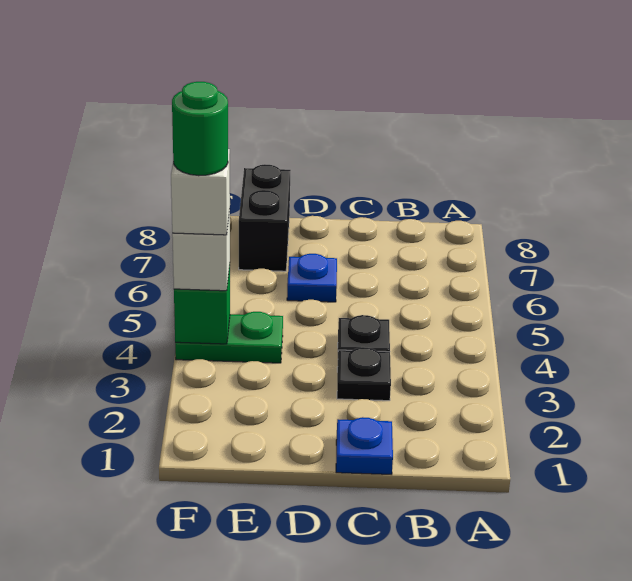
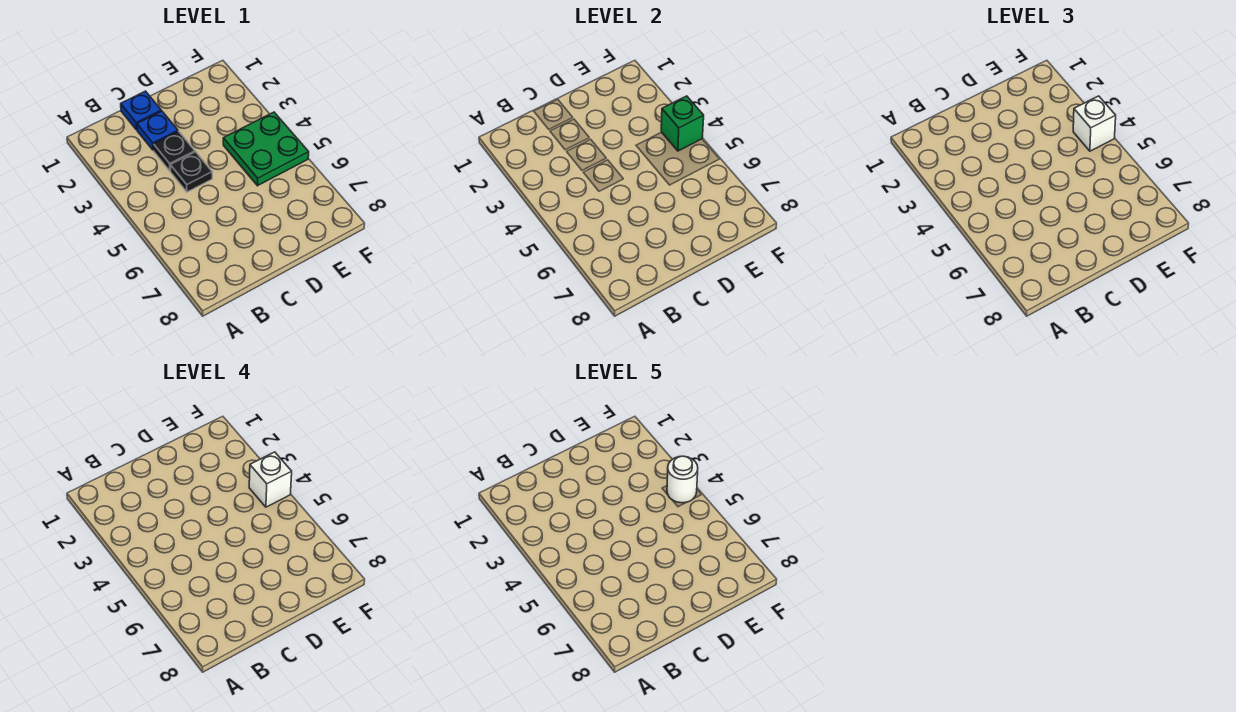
blue 1x1 plate [287,254,337,302] -> blue 1x1 plate moved to [137,111,178,150]
green 1x2 plate [175,312,283,363] -> green 2x2 plate [223,112,309,186]
black 1x2 brick [239,164,291,271] -> none
green 1x1 round brick [172,82,228,176] -> white 1x1 round brick [667,456,698,503]

